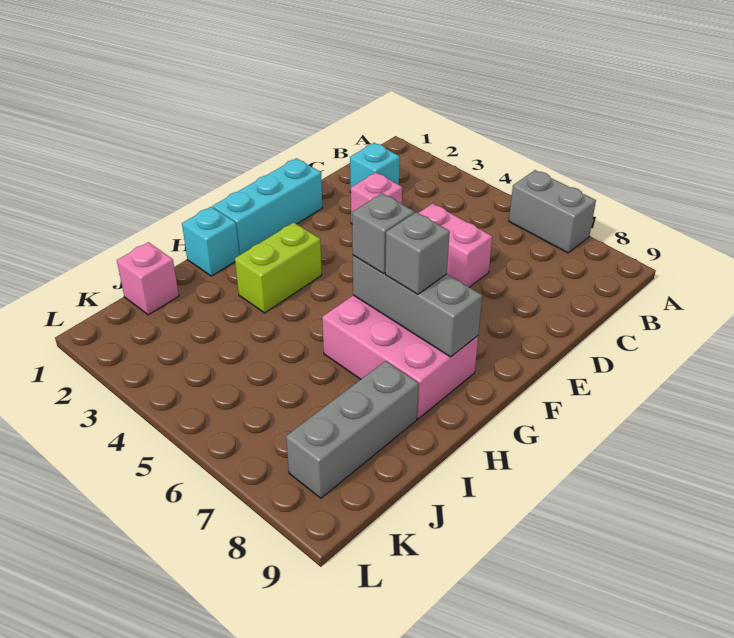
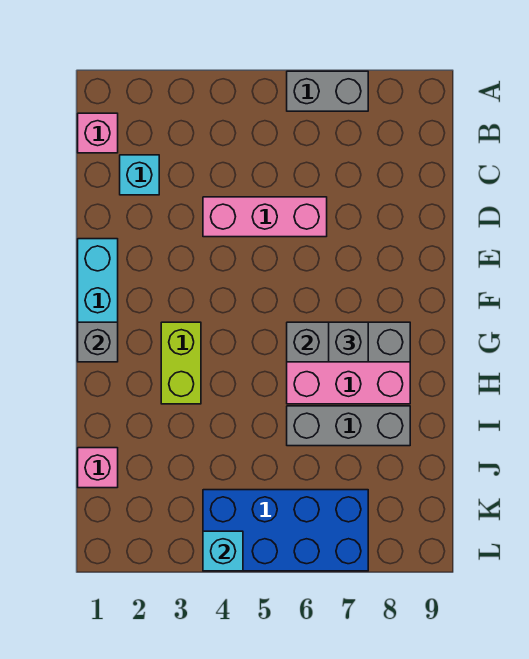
pink 1x1 brick [351,172,402,224] -> pink 1x1 brick moved to [78,113,118,153]
pink 1x2 brick [419,204,492,287] -> pink 1x3 brick [203,197,327,237]
grey 1x1 brick [352,193,414,273] -> grey 1x1 brick moved to [78,322,118,362]
cyan 1x1 brick [182,207,239,276] -> cyan 1x1 brick moved to [203,531,243,571]
grey 1x3 brick [286,361,418,498] -> grey 1x3 brick turned to [287,406,410,446]
none -> blue 2x4 brick [203,490,368,571]

